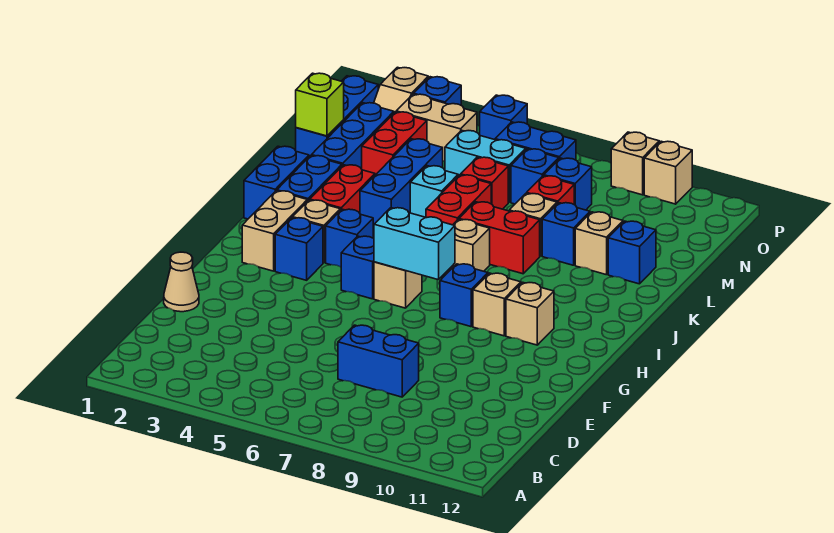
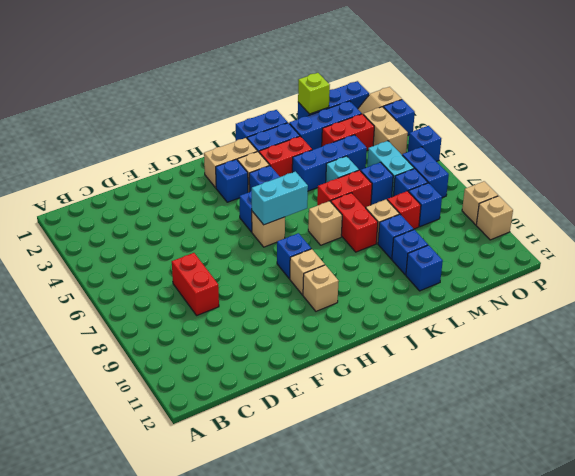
blue 1x2 brick [338,325,419,397] -> red 1x2 brick [172,253,219,315]
tan 1x1 cone [164,252,199,312] -> none
cyan 1x2 brick [374,208,455,280] -> cyan 1x2 brick turned to [252,172,308,225]
tan 1x1 brick [575,212,623,275] -> blue 1x1 brick [392,230,428,275]
red 1x1 brick [461,157,508,209] -> blue 1x1 brick [361,162,393,205]

